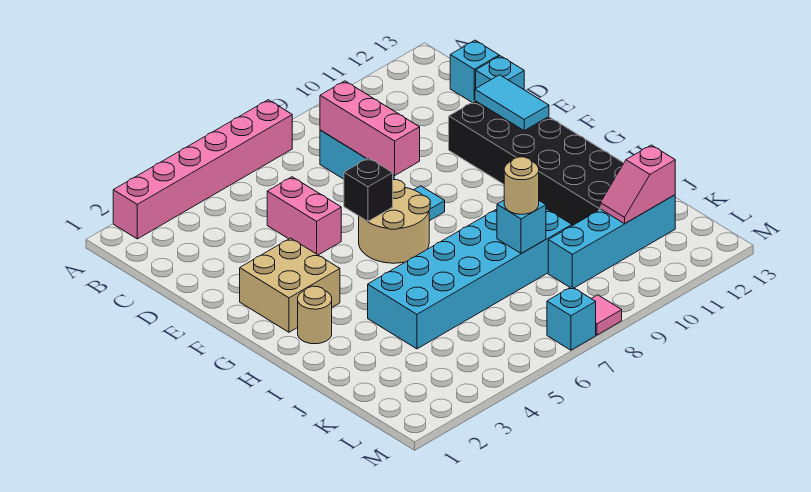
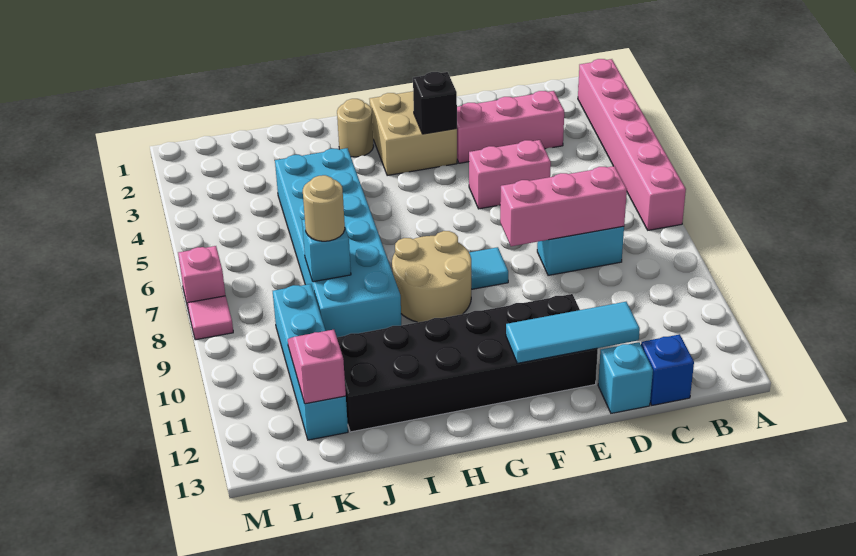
none -> pink 1x3 brick [457,91,564,163]
cyan 1x1 brick [450,40,499,102] -> blue 1x1 brick [641,334,694,405]
cyan 1x2 tile [475,75,549,131] -> cyan 1x3 tile [506,302,640,363]
tan 2x2 round brick [359,180,430,263] -> tan 2x2 round brick moved to [392,231,471,322]
black 1x1 brick [344,158,393,221] -> black 1x1 brick moved to [413,72,457,134]
cyan 1x1 brick [547,287,596,350] -> pink 1x1 brick [178,246,225,307]

